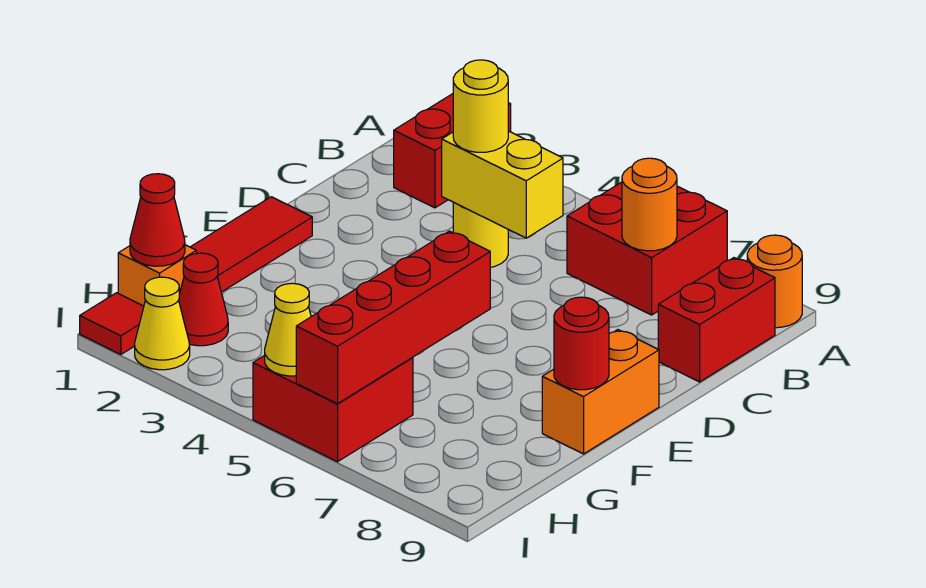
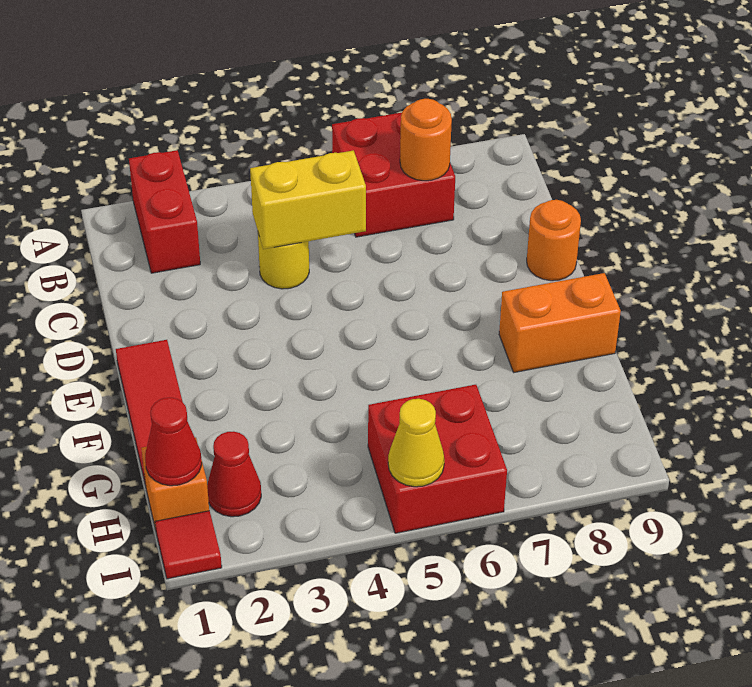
orange 1x1 round brick [747,235,802,328] -> orange 1x1 round brick moved to [527,200,581,281]
red 1x2 brick [658,258,775,382] -> none
yellow 1x1 round brick [453,60,508,152] -> none
orange 1x2 brick [542,330,659,454] -> orange 1x2 brick turned to [499,273,621,372]
red 1x4 brick [296,231,490,404] -> none
red 1x1 round brick [554,297,609,390] -> none
yellow 1x1 cone [135,277,190,370] -> none

